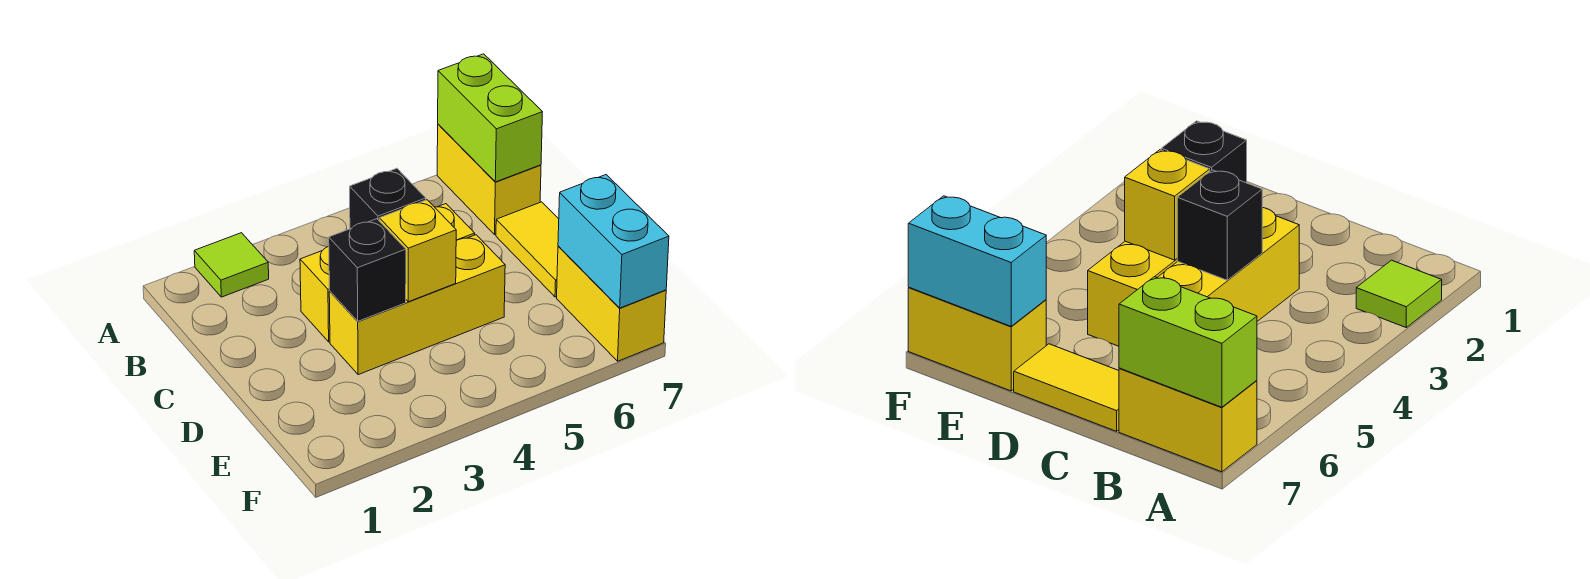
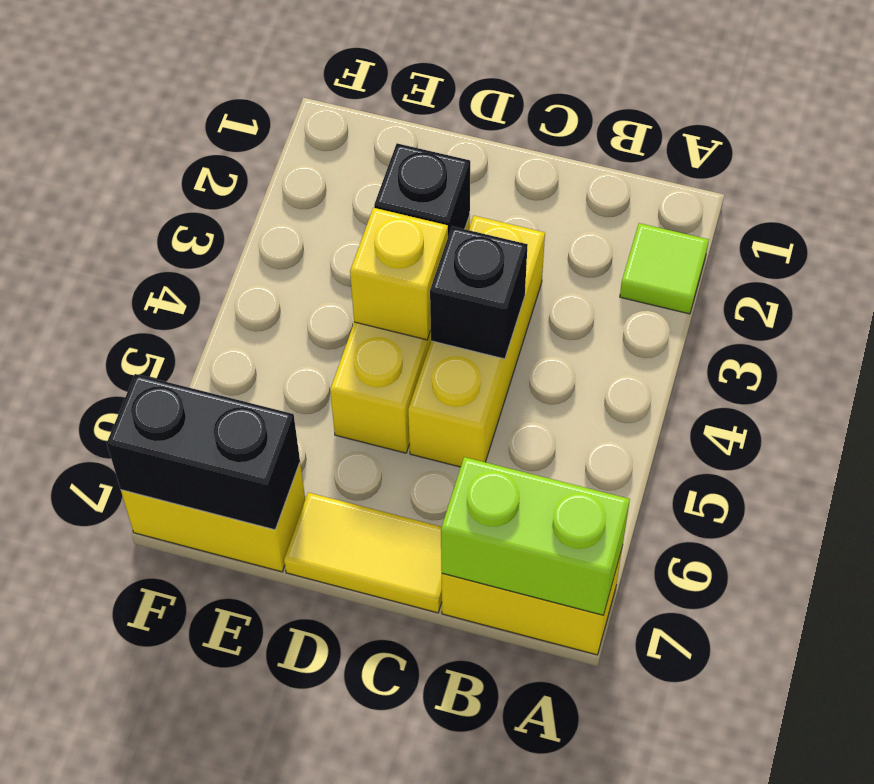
cyan 1x2 brick [558,175,669,308] -> black 1x2 brick [107,374,300,530]

